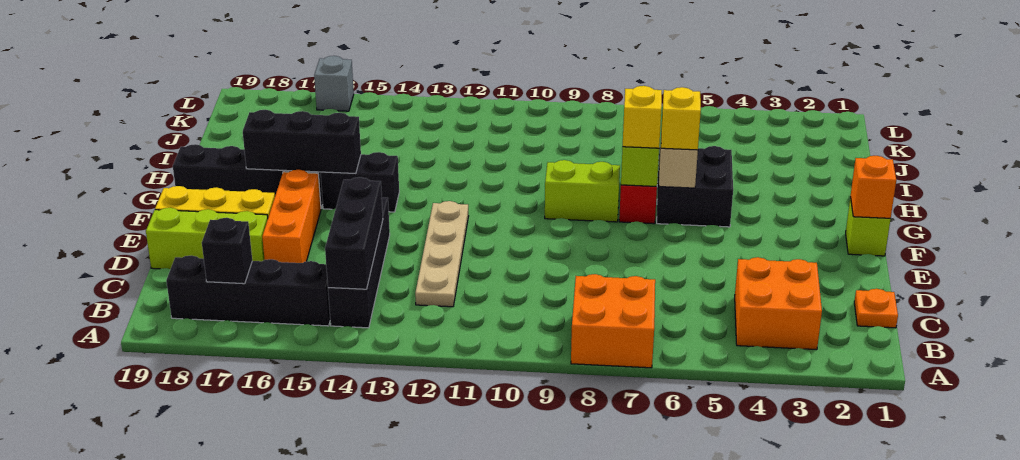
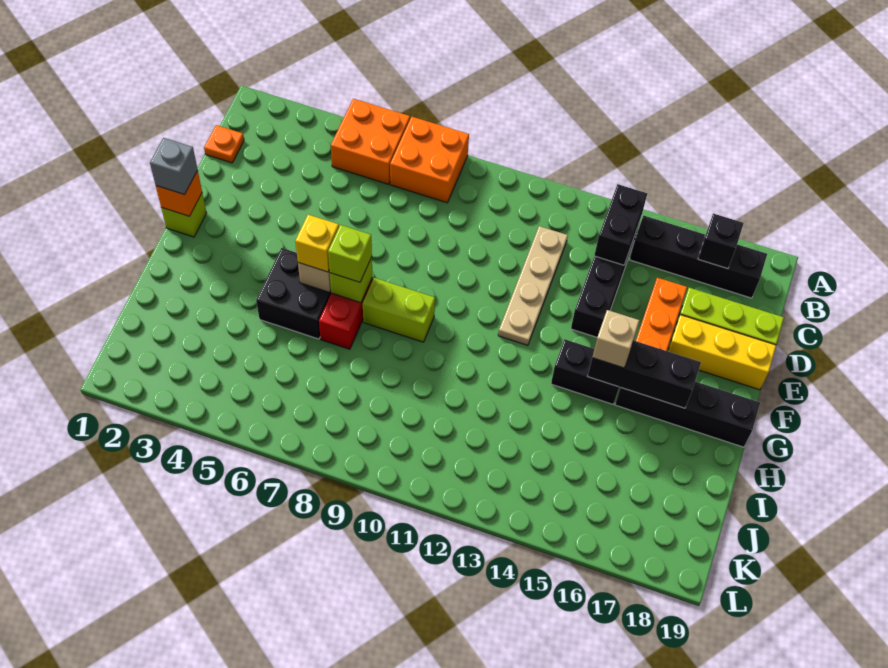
orange 2x2 brick [735,257,822,350] -> orange 2x2 brick moved to [331,99,410,184]
black 1x3 brick [325,177,383,289] -> black 1x2 brick [594,184,647,265]
yellow 1x1 brick [623,86,662,148] -> lime 1x1 brick [328,225,372,282]
none -> tan 1x1 brick [592,310,639,368]
grey 1x1 brick [314,56,354,111] -> grey 1x1 brick moved to [150,138,198,195]

